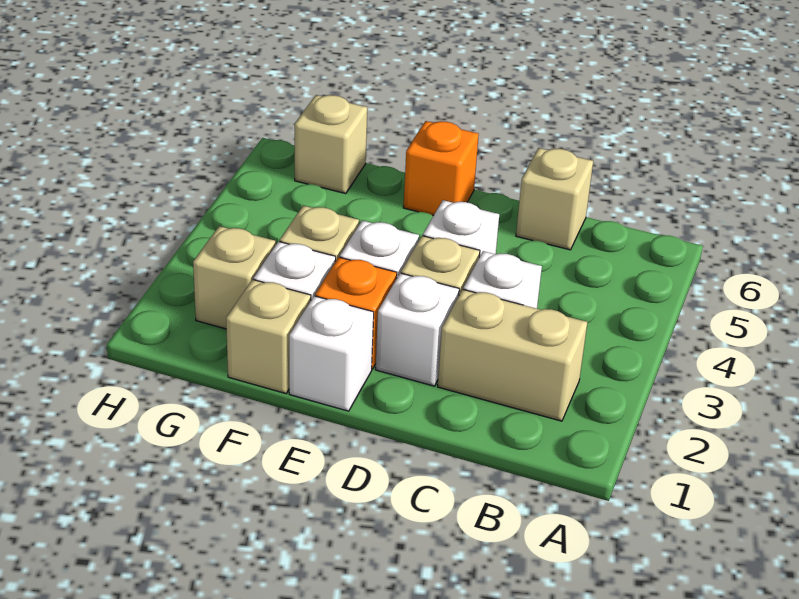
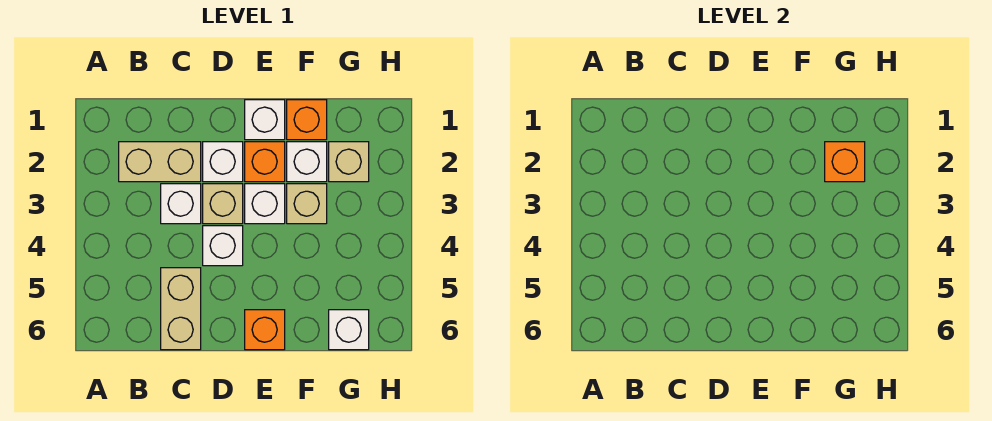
tan 1x1 brick [516,148,593,250] -> tan 1x2 brick [161,268,201,350]
tan 1x1 brick [226,280,311,393] -> orange 1x1 brick [287,100,327,140]
none -> orange 1x1 brick [825,142,865,182]
tan 1x1 brick [295,95,367,194] -> white 1x1 brick [329,310,369,350]

